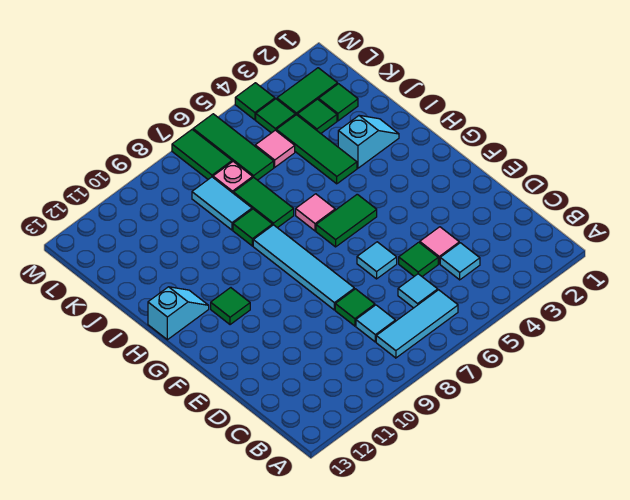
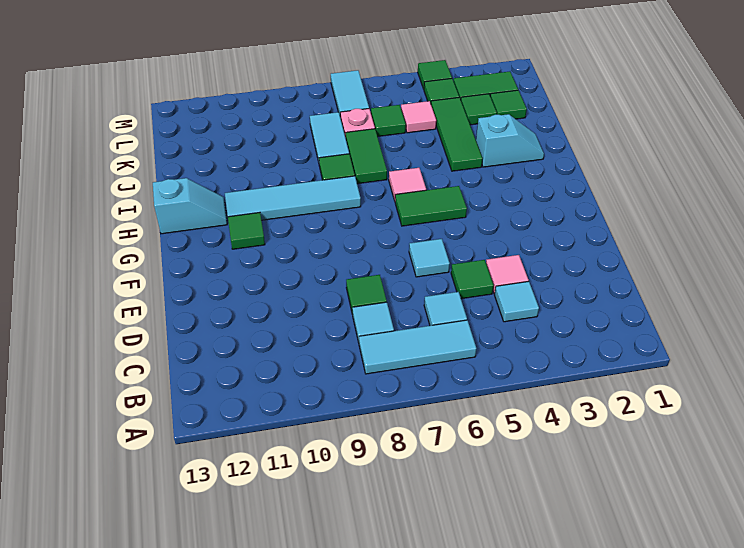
cyan 1x4 tile [253,225,354,310] -> cyan 1x4 tile turned to [225,176,361,220]
green 1x3 tile [193,114,274,180] -> green 1x1 tile [371,105,406,137]
green 1x2 tile [172,130,232,179] -> cyan 1x2 tile [331,70,369,118]

